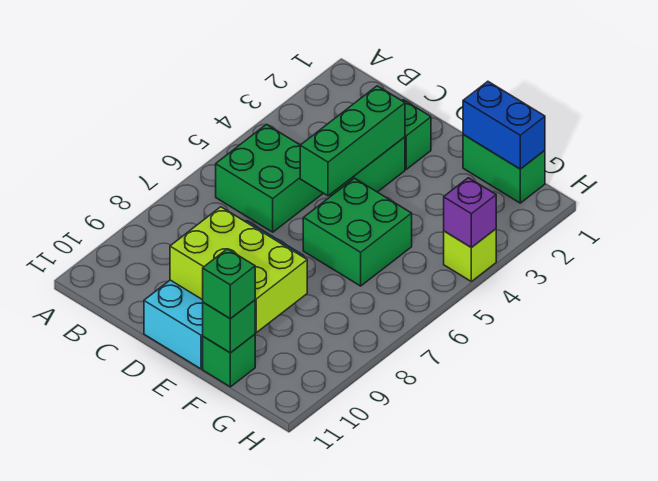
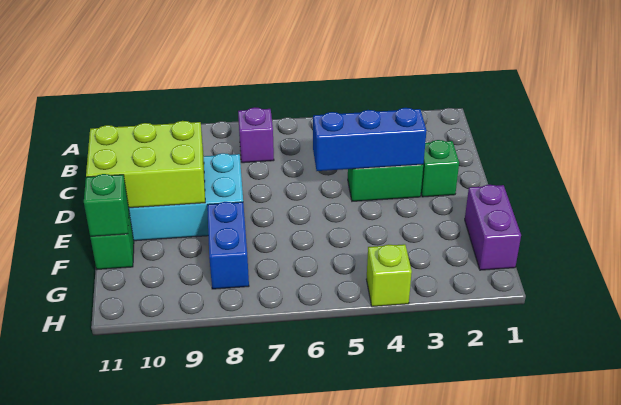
green 2x2 brick [216,124,323,232] -> none
green 1x3 brick [300,86,405,196] -> blue 1x3 brick [313,108,427,171]
lime 2x3 brick [170,207,307,333] -> lime 2x3 brick turned to [86,121,205,208]
green 2x2 brick [303,178,412,286] -> none
green 1x2 brick [463,135,545,203] -> purple 1x2 brick [465,185,521,270]
blue 1x2 brick [463,81,545,169] -> blue 1x2 brick moved to [207,202,249,289]
green 1x1 brick [203,249,255,319] -> none
purple 1x1 brick [444,178,496,248] -> purple 1x1 brick moved to [238,107,274,163]

